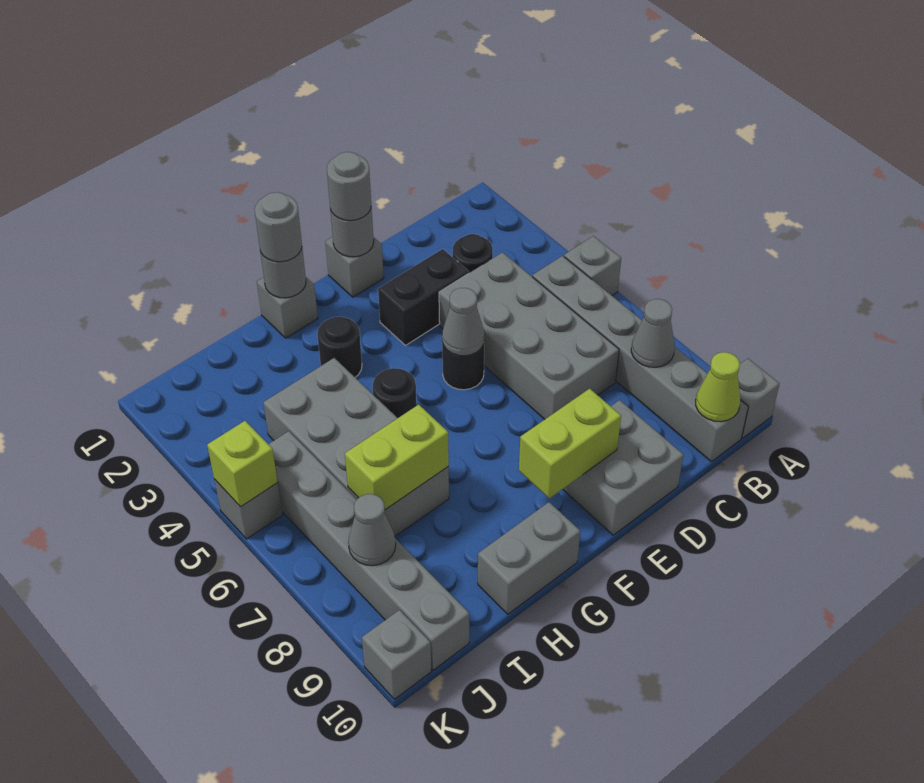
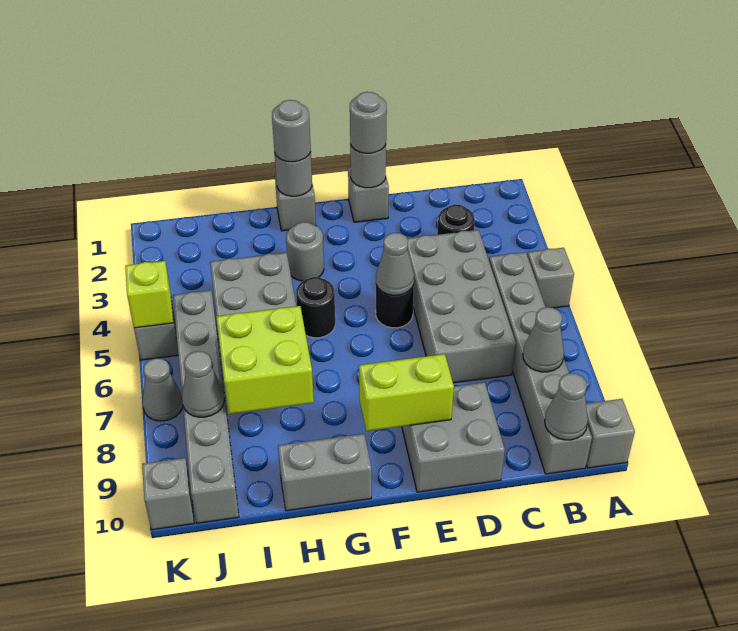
lime 1x1 cone [696,352,740,422] -> grey 1x1 cone [545,373,588,440]
black 1x2 brick [378,249,469,345] -> none
black 1x1 round brick [317,317,362,377] -> grey 1x1 round brick [286,222,324,281]
lime 1x2 brick [345,405,449,510] -> lime 2x2 brick [216,306,314,414]
none -> grey 1x1 cone [142,358,183,421]

